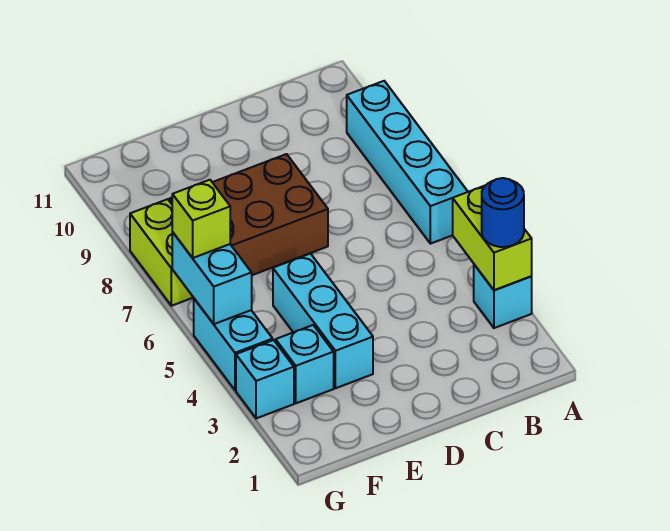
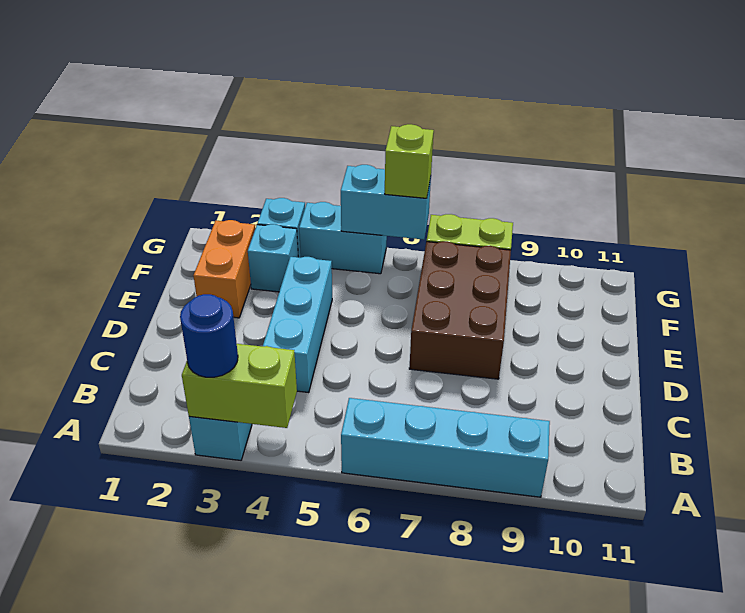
none -> orange 1x2 brick [193,220,255,318]
cyan 1x3 brick [273,254,373,388] -> cyan 1x3 brick turned to [263,257,332,393]

